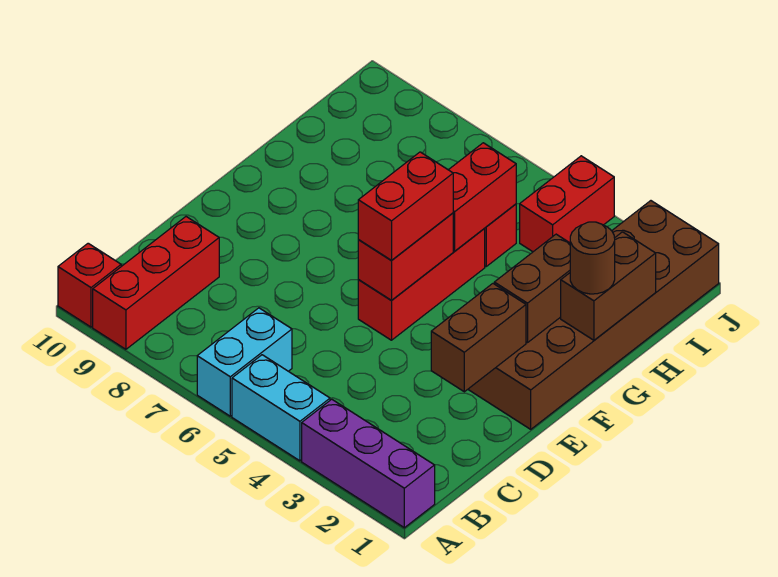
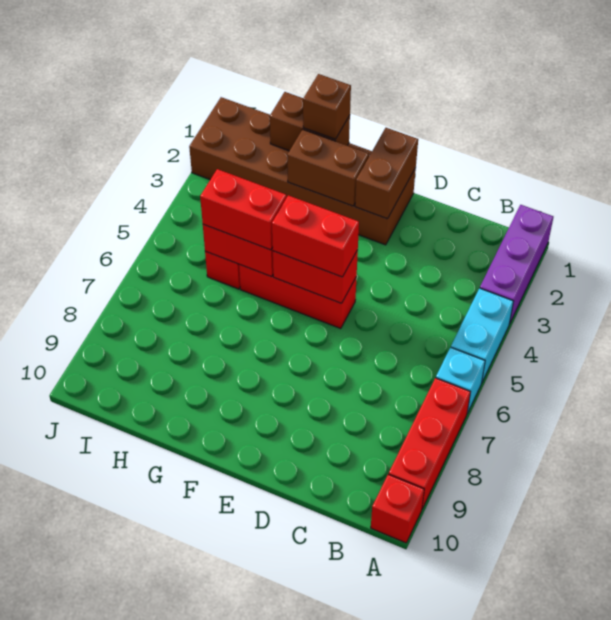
cyan 1x2 brick [197,308,292,416] -> cyan 1x1 brick [436,347,485,413]
red 1x3 brick [93,217,219,349] -> red 1x3 brick turned to [389,378,470,509]
brown 1x2 brick [431,284,526,392] -> brown 1x2 brick turned to [355,128,418,219]
brown 1x1 round brick [570,222,615,294] -> brown 1x1 brick [303,74,351,139]
red 1x2 brick [520,156,614,252] -> red 1x2 brick moved to [200,169,286,250]

